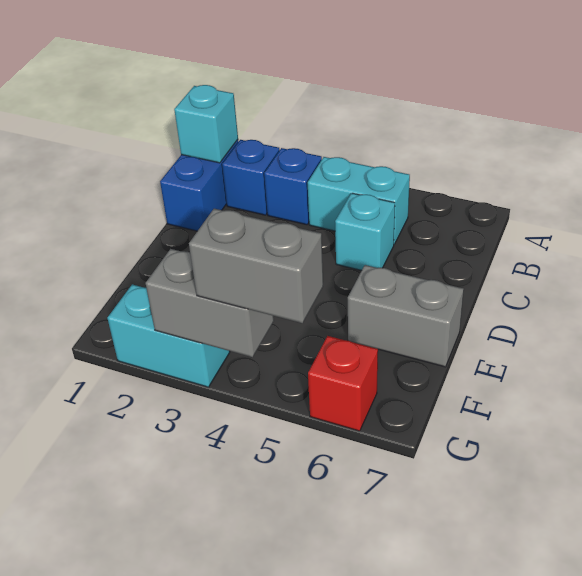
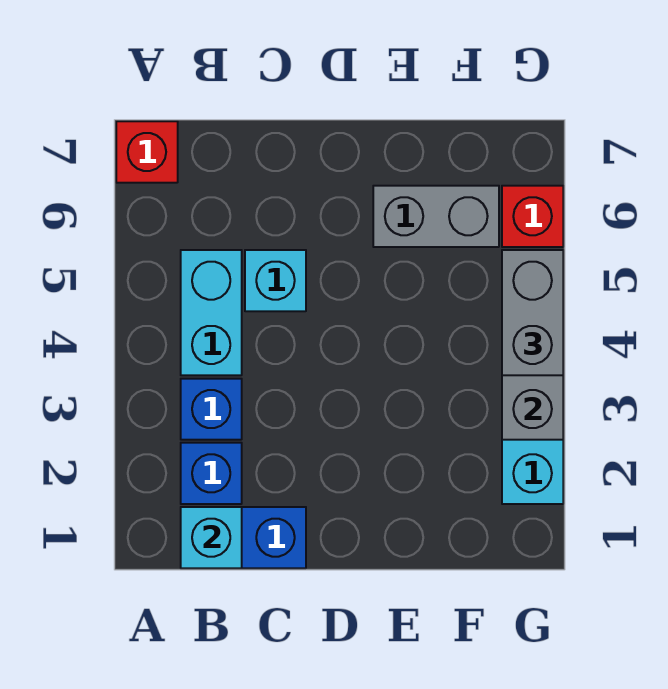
none -> red 1x1 brick [116,121,178,183]
grey 1x2 brick [348,265,464,367] -> grey 1x2 brick turned to [373,186,499,247]

